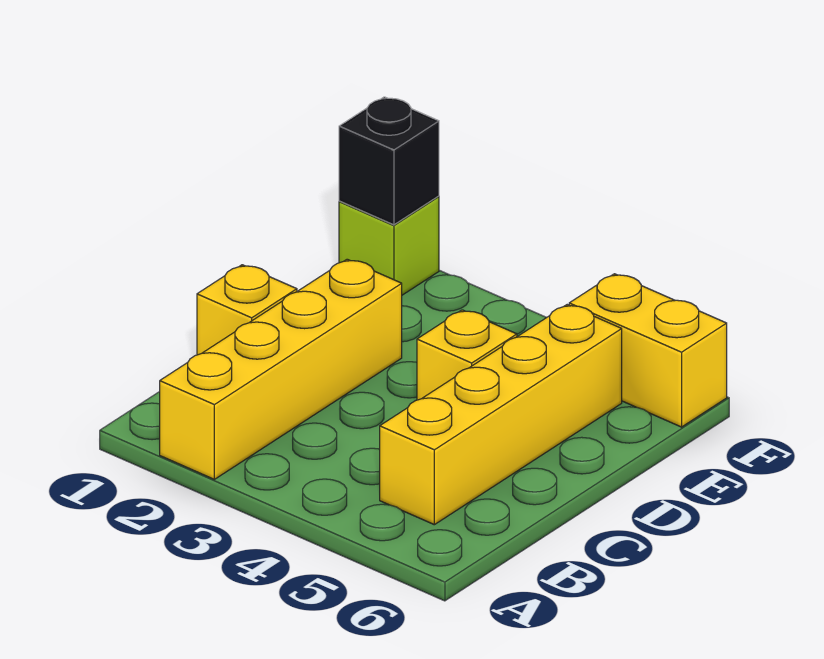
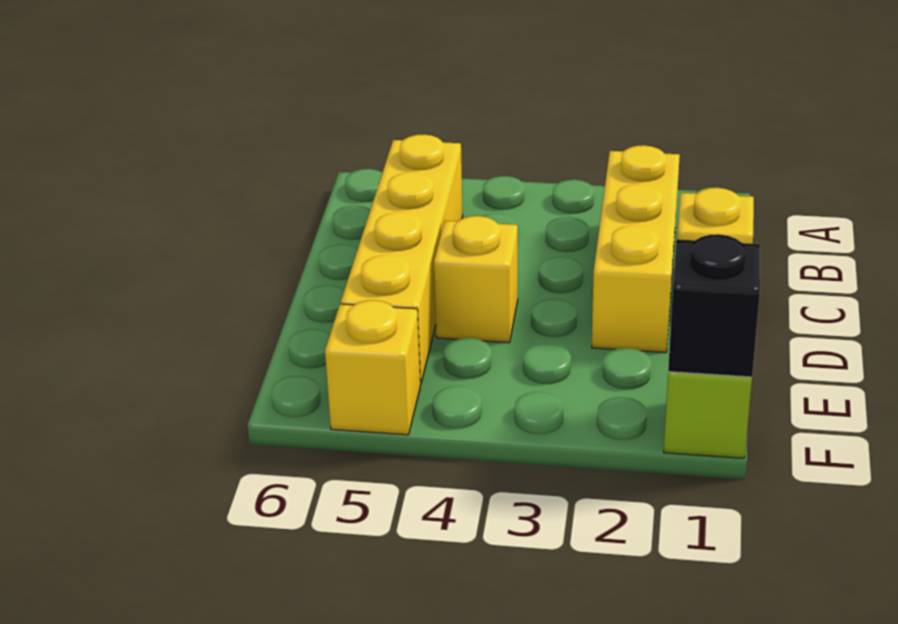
yellow 1x4 brick [160,259,402,479] -> yellow 1x3 brick [592,145,680,353]
yellow 1x2 brick [569,274,727,427] -> yellow 1x1 brick [325,300,420,435]

